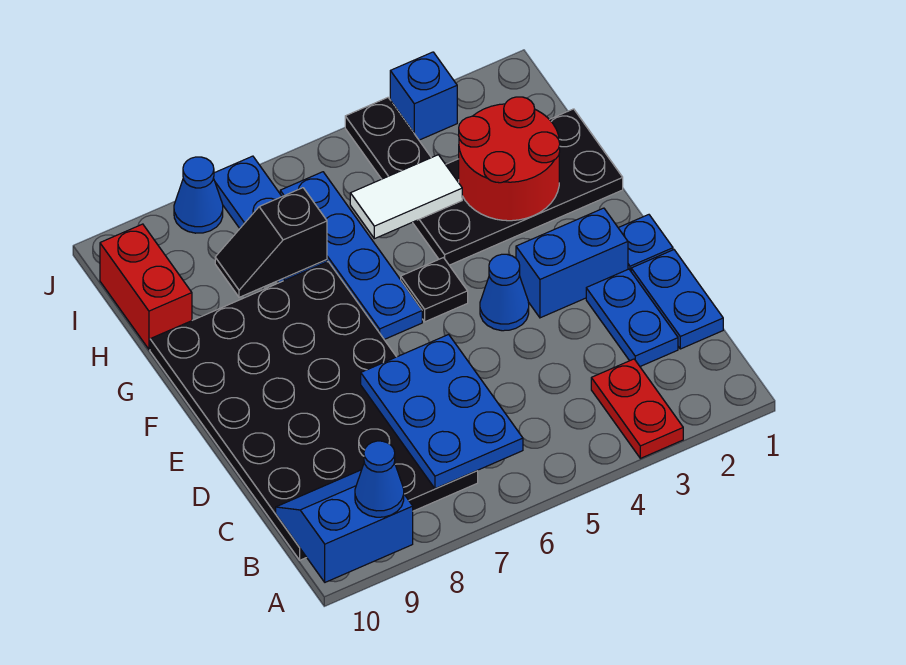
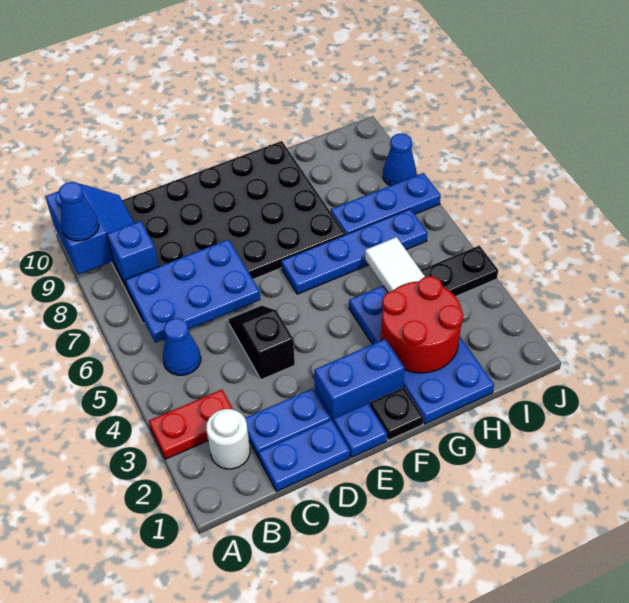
none -> white 1x1 round brick [206,409,250,469]
blue 1x2 brick [516,208,628,318] -> blue 1x2 brick turned to [314,339,404,420]
blue 1x1 cone [480,254,529,331] -> blue 1x1 cone moved to [163,318,201,375]
black 1x1 plate [401,258,468,322] -> black 1x1 plate moved to [370,387,423,440]
black 2x4 plate [413,109,623,265] -> blue 2x4 plate [349,286,494,424]
black 1x2 slope [215,188,327,297] -> black 1x2 slope moved to [229,306,295,380]
red 1x2 brick [100,224,192,349] -> none
blue 1x1 brick [390,52,457,140] -> blue 1x1 brick moved to [107,221,159,287]

